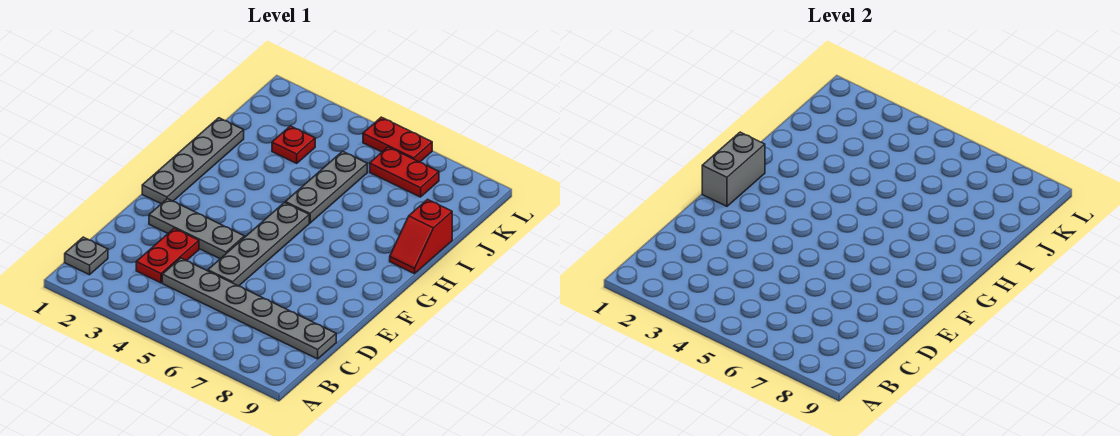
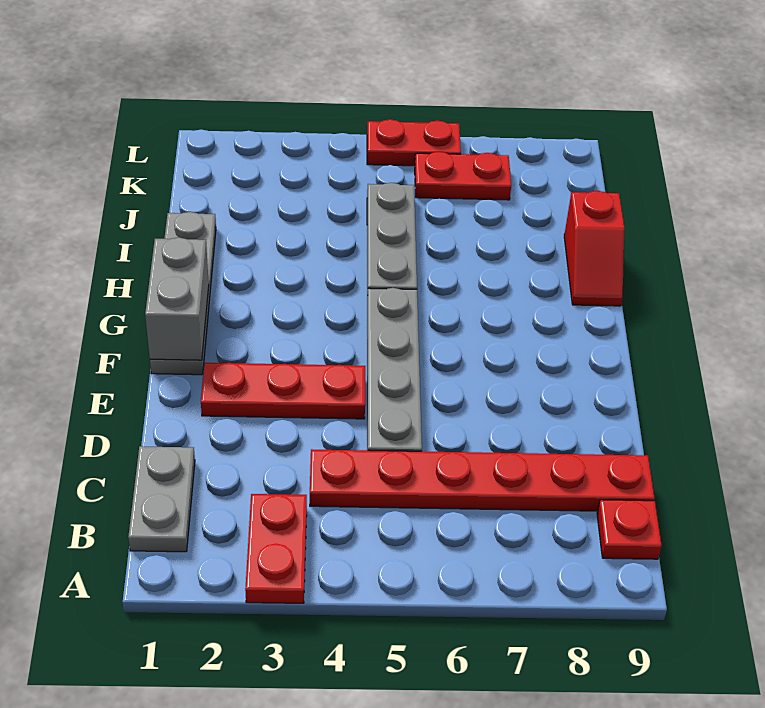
grey 1x1 plate [65,237,108,275] -> grey 1x2 plate [128,446,195,552]
red 1x2 plate [136,228,199,283] -> red 1x2 plate moved to [245,494,307,603]
grey 1x6 plate [162,258,336,359] -> red 1x6 plate [310,449,655,511]
grey 1x3 plate [149,199,244,259] -> red 1x3 plate [201,363,365,419]
red 1x1 plate [272,126,315,163] -> red 1x1 plate moved to [597,500,662,559]

